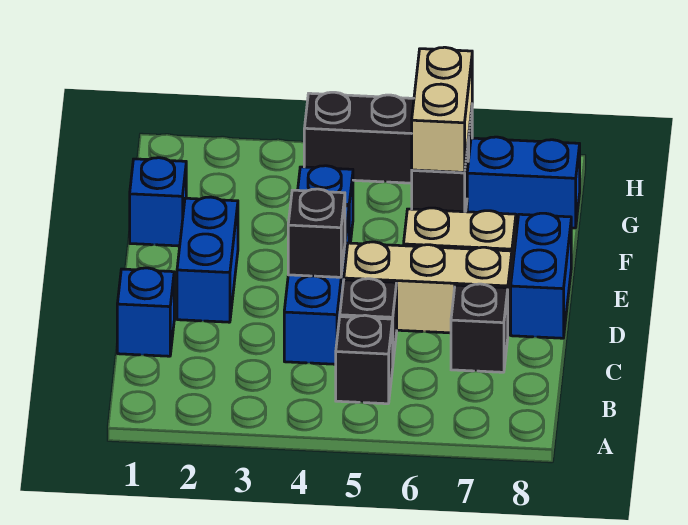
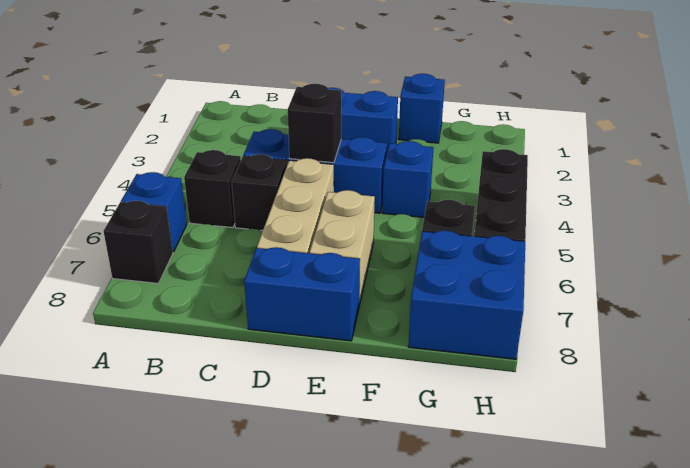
blue 1x1 brick [117,268,174,356] -> blue 1x1 brick moved to [121,172,187,252]
black 1x1 brick [451,284,508,372] -> black 1x1 brick moved to [104,201,173,283]
tan 1x2 brick [412,47,472,173] -> none
blue 1x2 brick [467,137,580,228] -> blue 2x2 brick [408,230,525,359]

